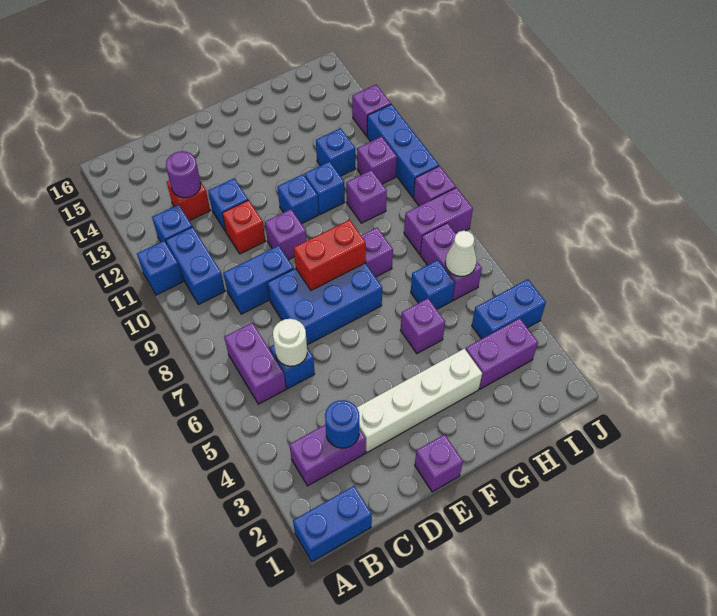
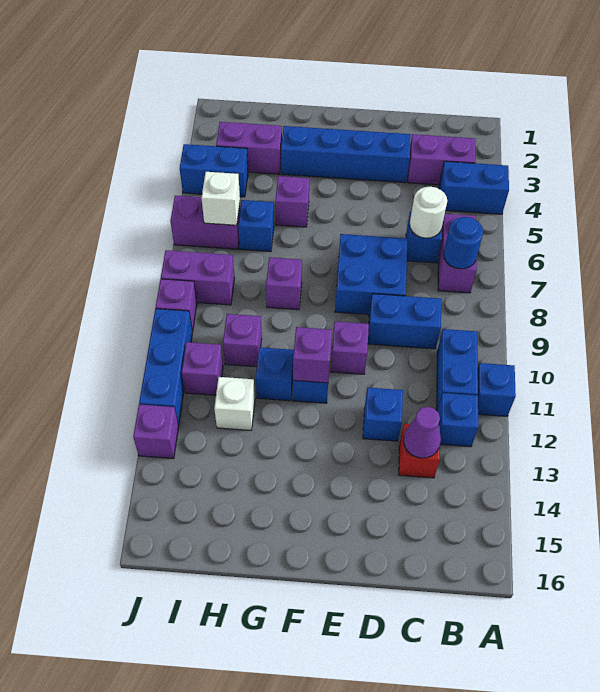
blue 1x2 brick [293,486,372,562] -> blue 1x2 brick moved to [439,161,509,214]
blue 1x1 round brick [325,400,359,448] -> blue 1x1 round brick moved to [443,217,483,269]
purple 1x1 round brick [166,151,201,198] -> purple 1x1 cone [403,407,441,458]
white 1x4 brick [357,349,482,452] -> blue 1x4 brick [281,126,411,183]
blue 2x3 brick [267,263,382,345] -> blue 2x2 brick [335,234,407,315]
red 1x1 brick [222,200,265,254] -> none
purple 1x1 brick [415,434,463,492] -> purple 1x1 brick moved to [293,327,332,383]
red 1x2 brick [294,220,366,290] -> none
blue 1x1 brick [316,128,355,176] -> white 1x1 brick [214,377,255,430]
purple 1x2 brick [420,223,482,300] -> purple 1x2 brick turned to [170,196,241,249]
white 1x1 cone [445,231,477,276] -> white 1x1 brick [201,172,240,225]

